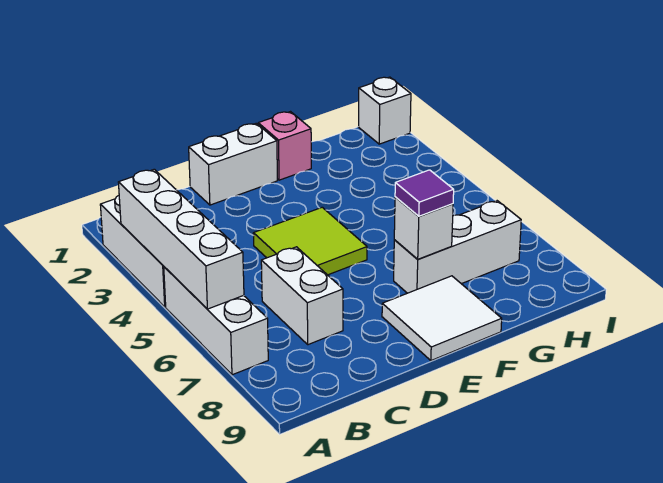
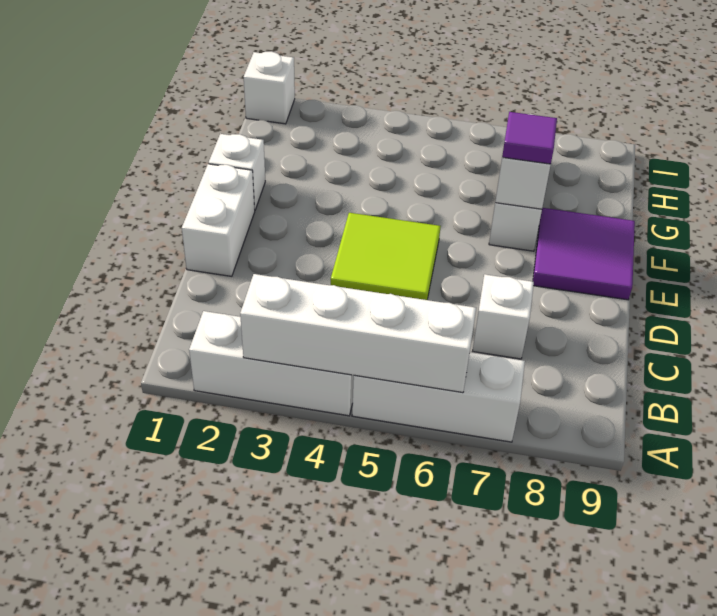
white 1x2 brick [261,247,343,345] -> white 1x1 brick [473,274,534,359]
white 2x2 tile [382,276,502,361] -> purple 2x2 tile [533,208,635,300]
pink 1x1 brick [258,112,311,180] -> white 1x1 brick [209,134,265,210]

